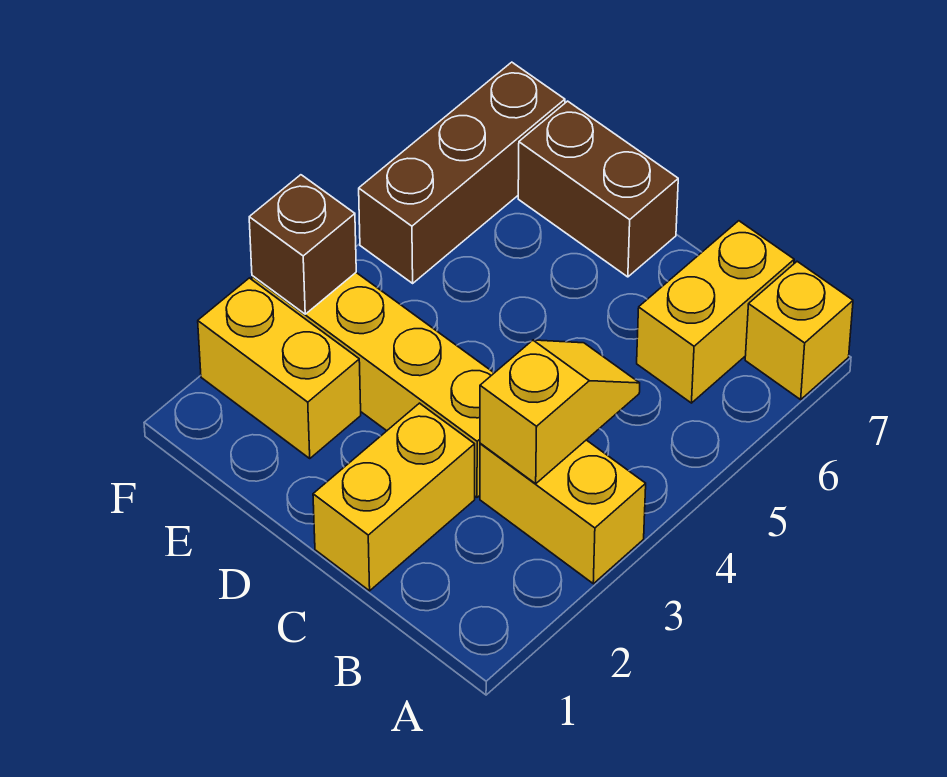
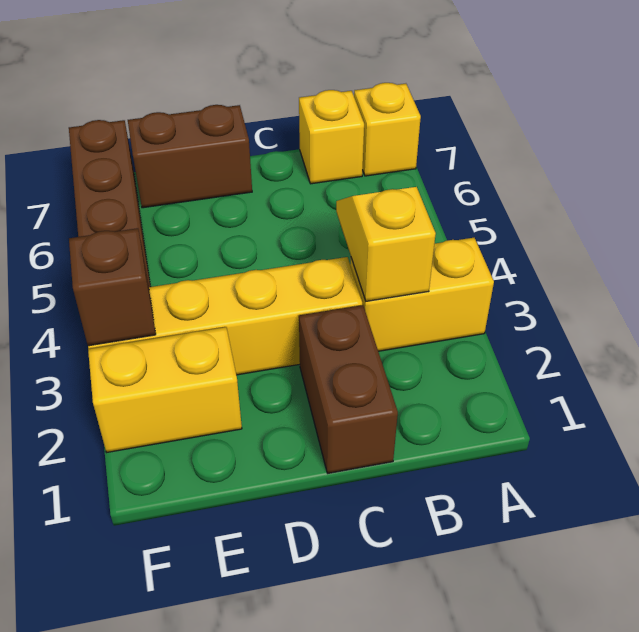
yellow 1x2 brick [637,221,794,403] -> yellow 1x1 brick [299,90,364,184]
yellow 1x2 brick [313,403,475,591] -> brown 1x2 brick [299,305,398,473]

